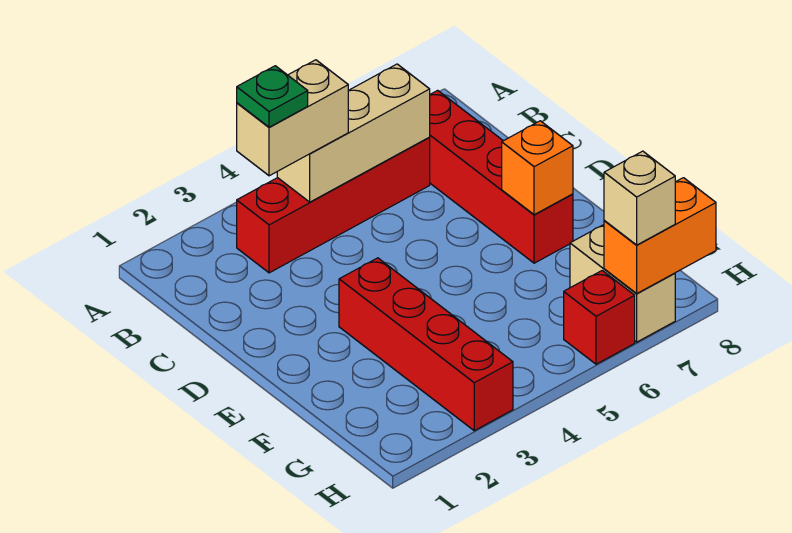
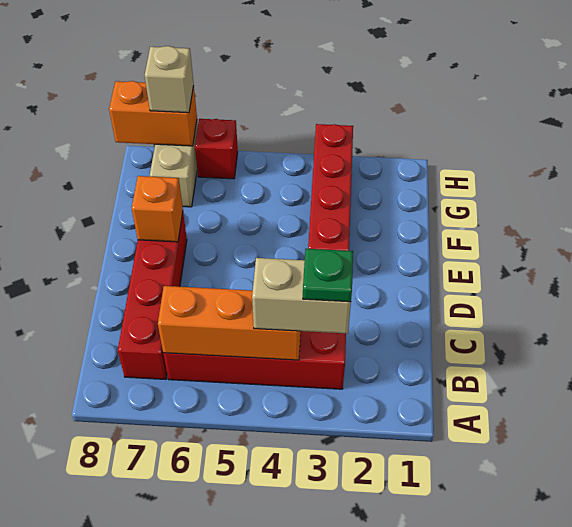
tan 1x3 brick [277,64,430,202] -> orange 1x3 brick [158,286,301,360]

